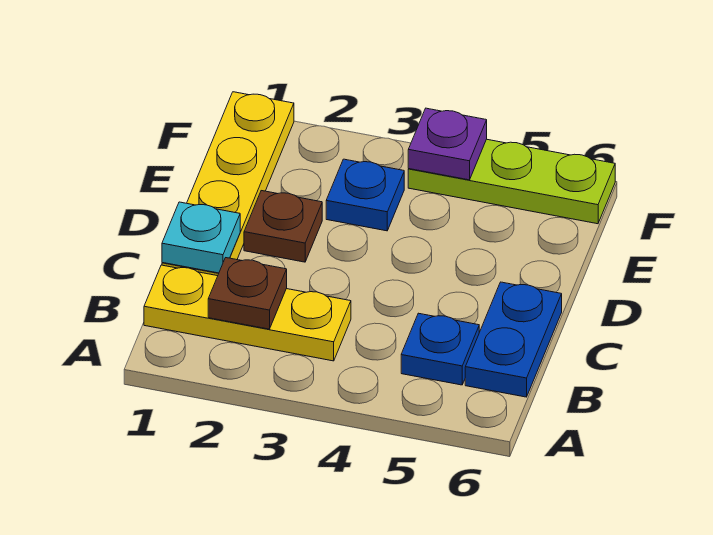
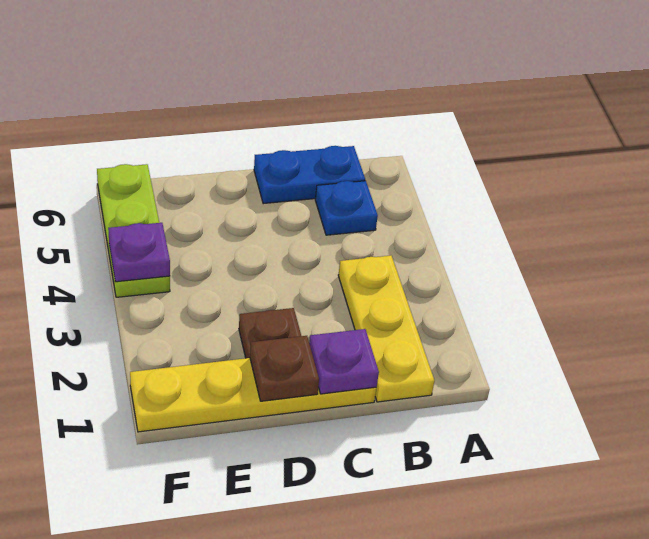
brown 1x1 plate [208,258,287,329] -> brown 1x1 plate moved to [250,336,319,401]
cyan 1x1 plate [162,202,240,273] -> purple 1x1 plate [309,329,379,394]
blue 1x1 plate [326,159,404,231] -> none

